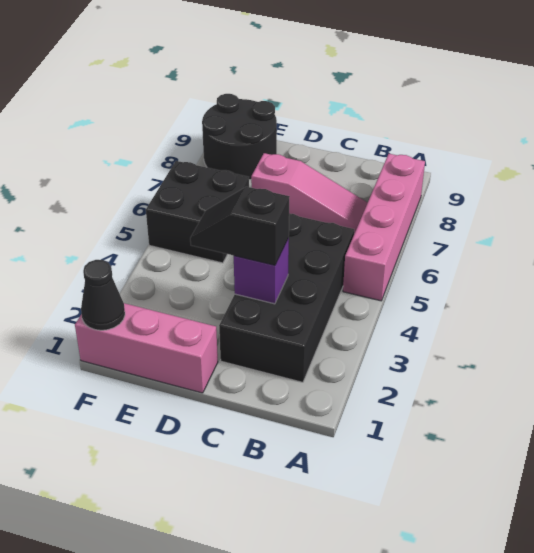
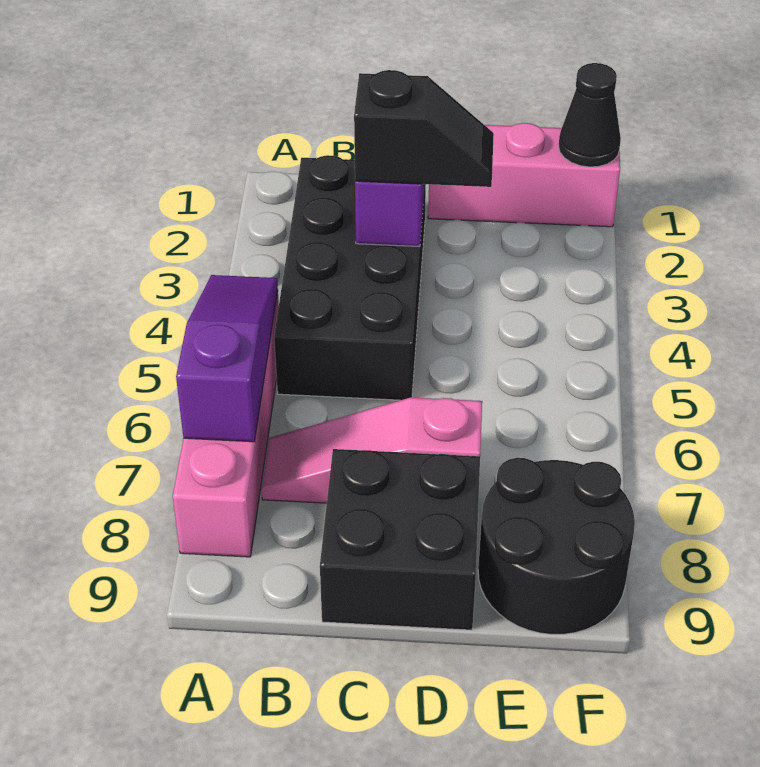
none -> purple 1x3 slope [176,275,278,442]
black 2x2 brick [146,161,249,263] -> black 2x2 brick moved to [320,449,480,630]

